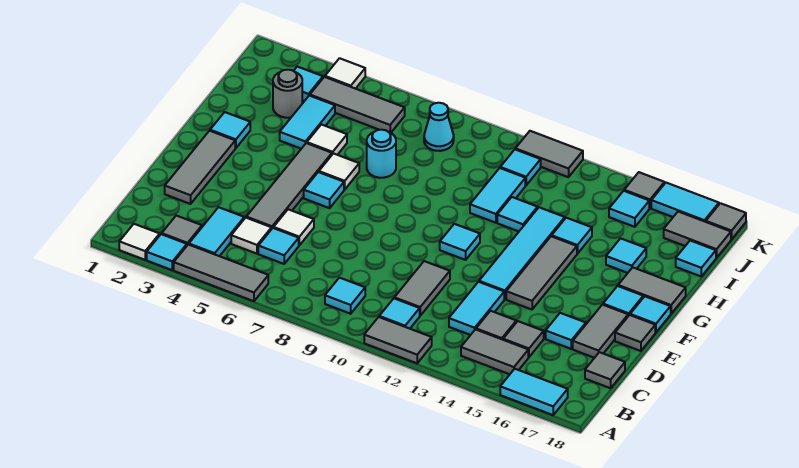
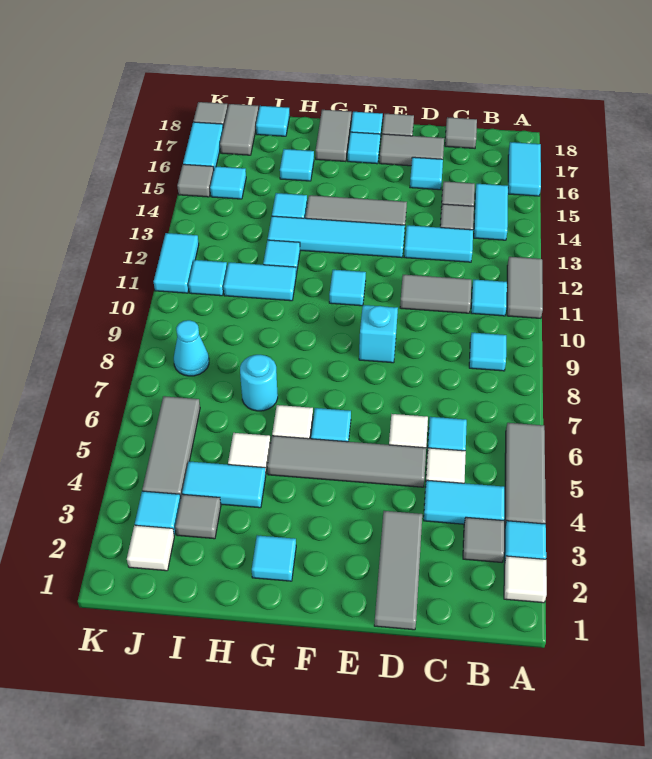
grey 1x2 tile [461,329,528,374] -> cyan 1x2 tile [474,184,508,240]
grey 1x3 tile [165,131,235,204] -> grey 1x3 tile turned to [374,511,422,630]
none -> cyan 1x1 brick [359,305,398,363]
grey 1x1 round brick [273,70,302,118] -> grey 1x1 tile [175,494,221,539]
white 1x1 tile [325,58,365,89] -> white 1x1 tile moved to [127,525,174,571]
grey 1x2 tile [515,131,583,177] -> cyan 1x2 tile [154,233,199,293]

